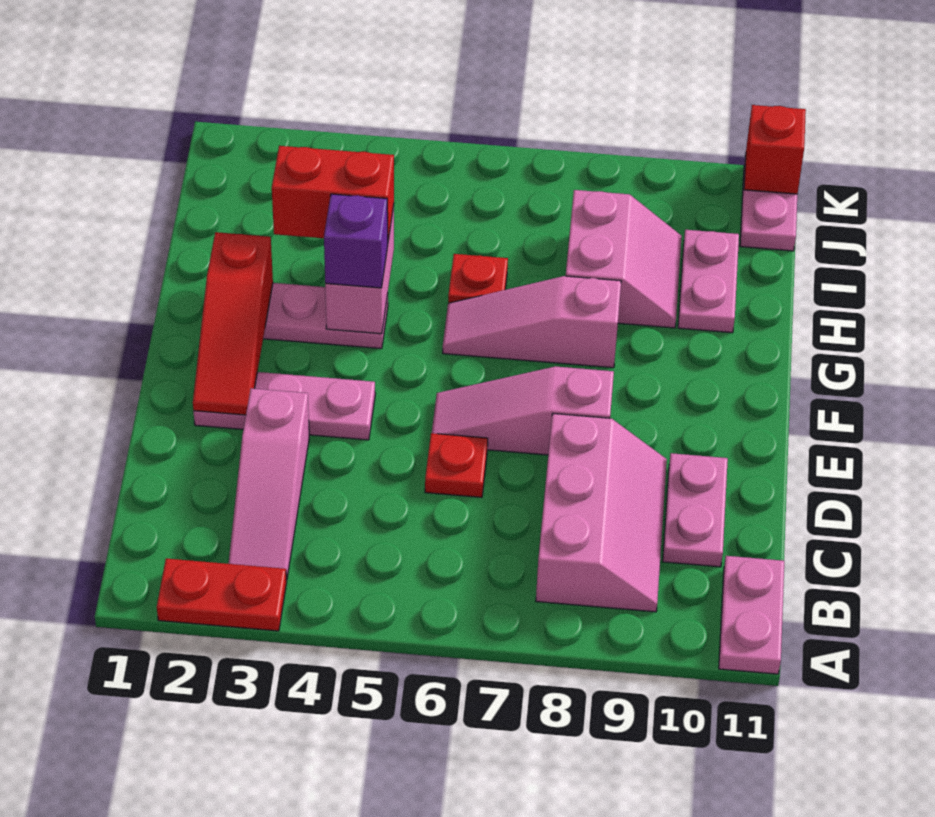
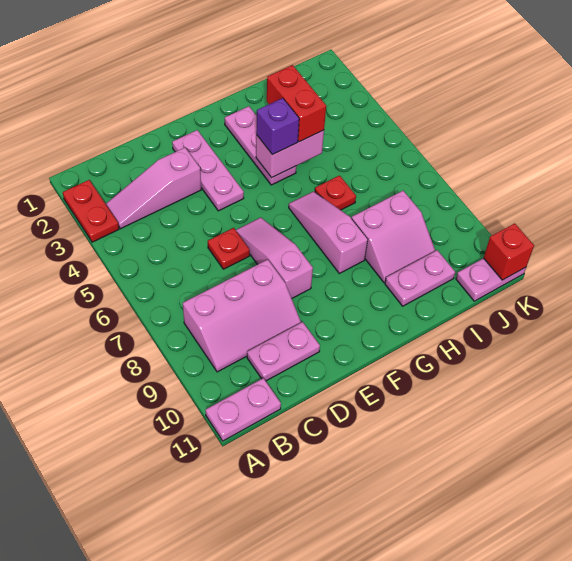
red 1x3 slope [193,232,273,415] -> none

